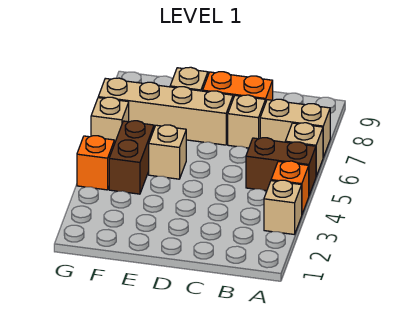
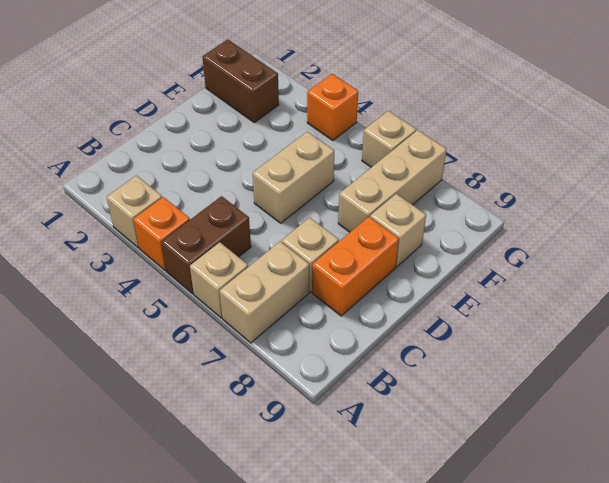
tan 1x4 brick [98,78,233,145] -> tan 1x3 brick [338,130,447,232]
tan 1x1 brick [149,125,186,179] -> tan 1x2 brick [253,132,334,223]
brown 1x2 brick [109,121,154,194] -> brown 1x2 brick moved to [202,40,279,122]

